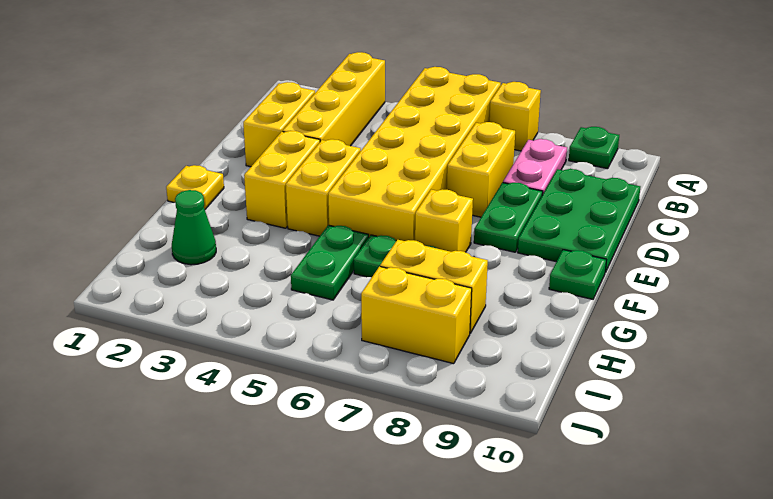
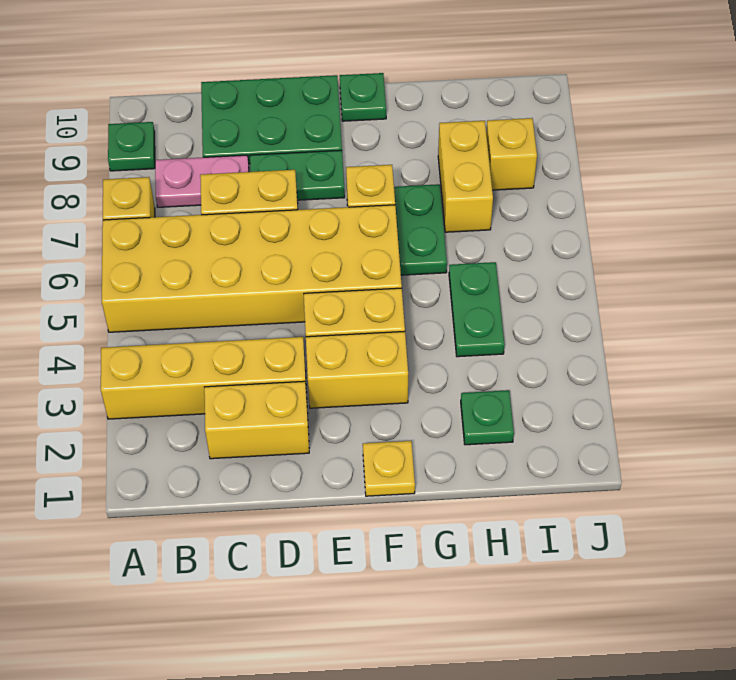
green 1x2 plate [291,225,369,300] -> green 1x2 plate turned to [449,262,505,357]
green 1x1 cone [172,190,216,265] -> green 1x1 plate [461,390,514,445]
yellow 1x2 brick [361,267,472,364] -> yellow 1x1 brick [486,118,537,190]

